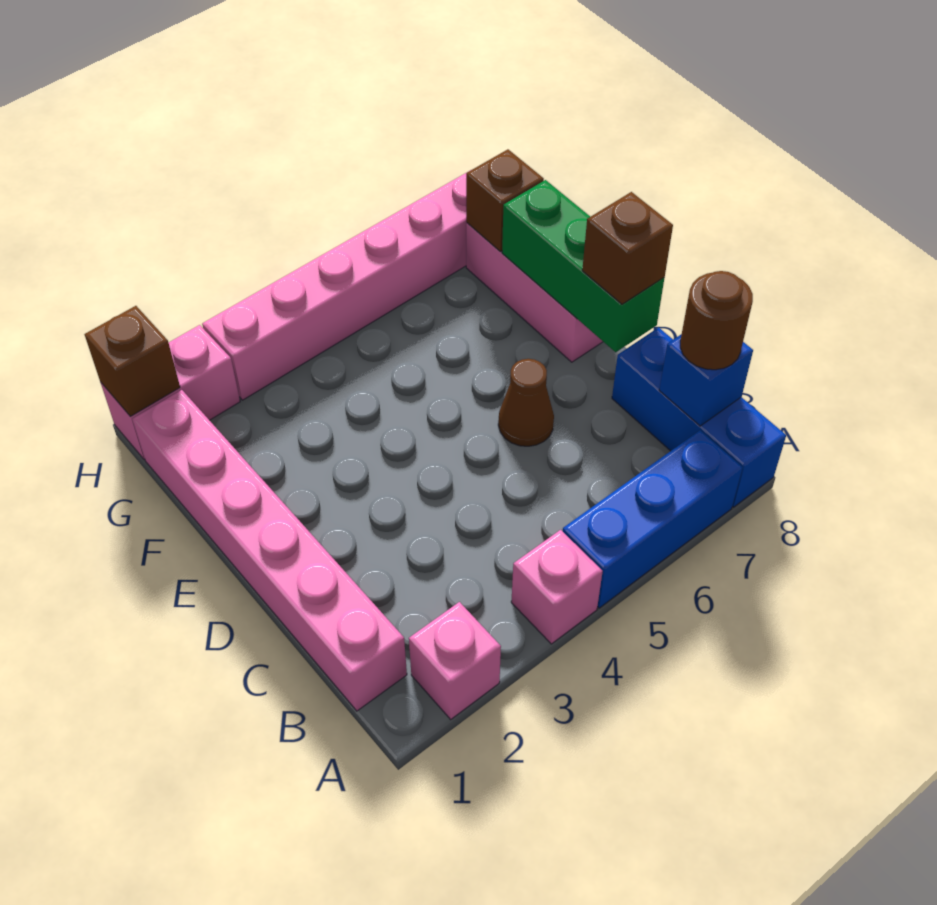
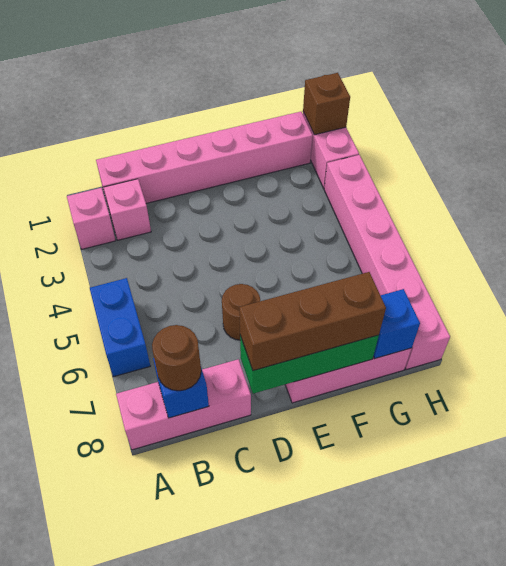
pink 1x1 brick [511,530,603,644] -> pink 1x1 brick moved to [104,179,151,240]
blue 1x3 brick [563,430,743,608] -> blue 1x2 brick [90,278,150,377]
blue 1x3 brick [612,327,786,507] -> pink 1x3 brick [116,359,251,450]
brown 1x1 cone [498,359,554,446] -> brown 1x1 round brick [222,284,260,340]
brown 1x1 brick [582,192,673,304] -> brown 1x3 brick [239,272,386,371]
brown 1x1 brick [466,149,544,252] -> blue 1x1 brick [373,289,420,358]

